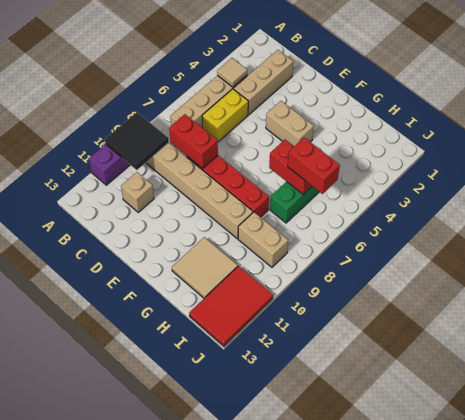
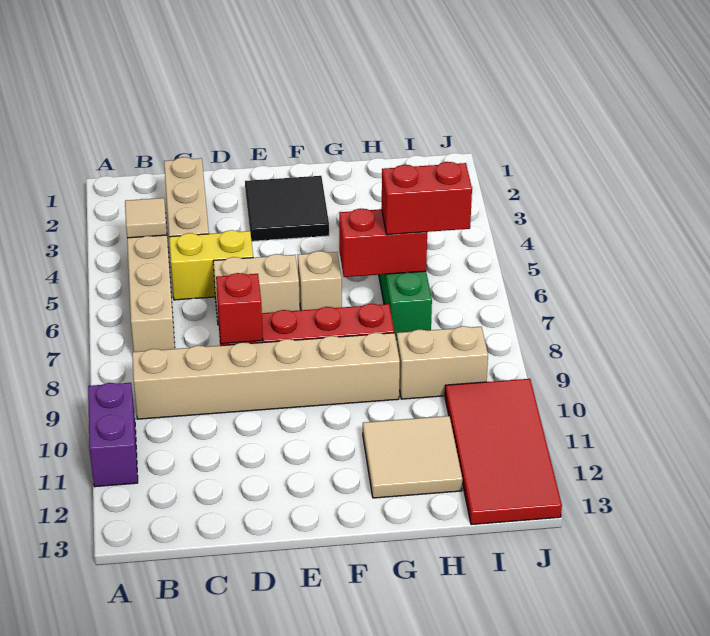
black 2x2 tile [105,112,169,170] -> black 2x2 tile moved to [245,176,329,241]
yellow 1x2 brick [202,89,248,142] -> yellow 1x2 brick turned to [169,230,253,300]
red 1x2 brick [169,114,218,169] -> red 1x1 brick [216,273,263,344]
tan 1x1 brick [121,172,154,212] -> tan 1x1 brick moved to [298,251,342,310]
tan 1x2 brick [266,101,314,146] -> tan 1x2 brick moved to [213,254,300,325]
red 2x3 tile [189,266,273,346] -> red 2x4 tile [445,379,562,525]

